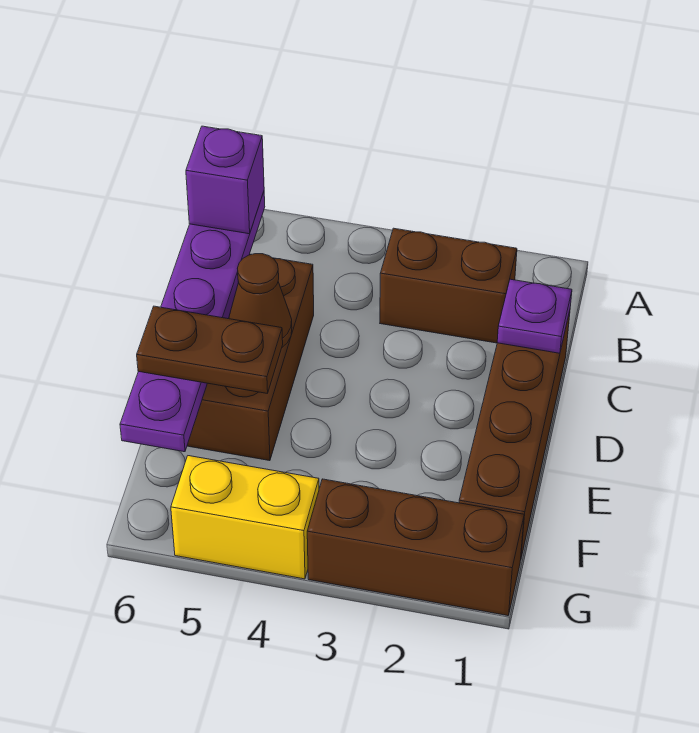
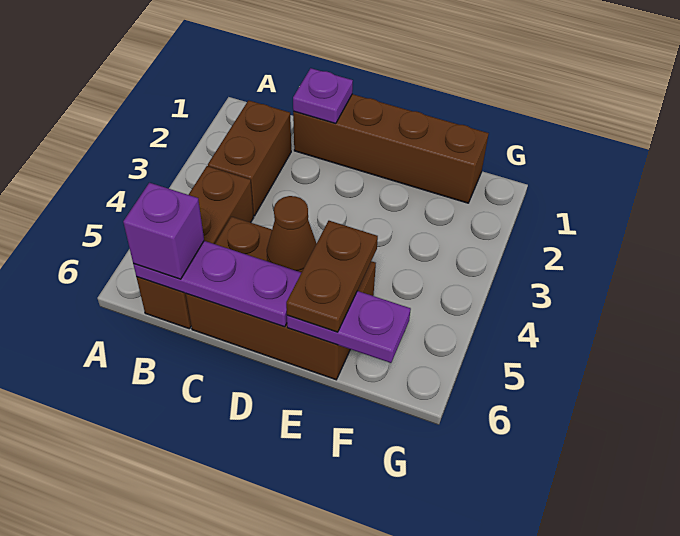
brown 1x3 brick [307,479,524,616] -> brown 1x3 brick moved to [137,166,254,329]
yellow 1x2 brick [171,456,319,579] -> none

